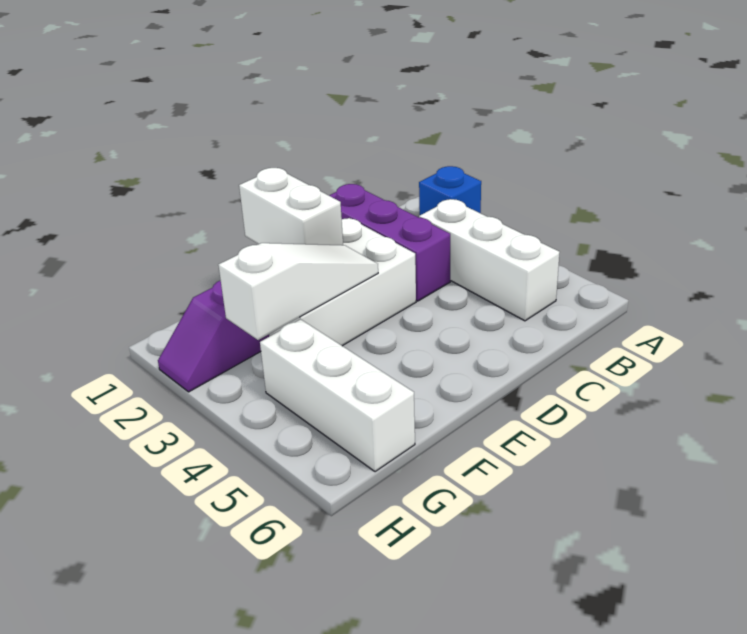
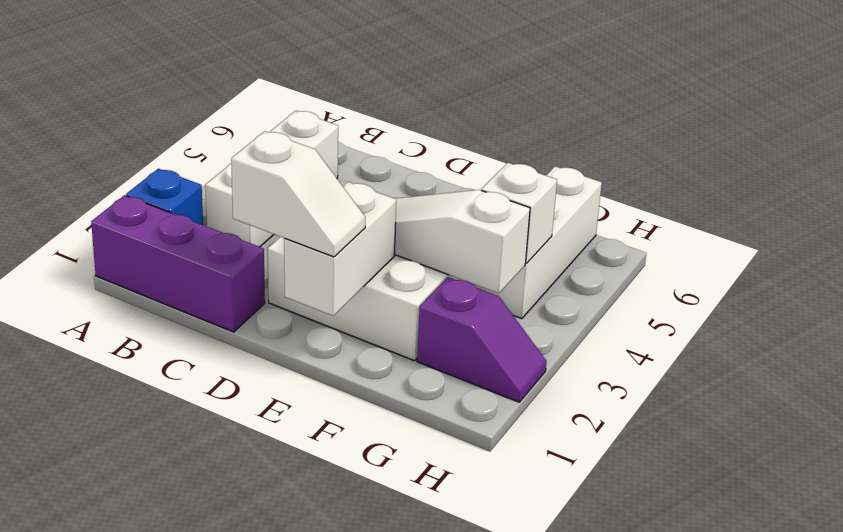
purple 1x3 brick [329,184,450,301] -> purple 1x3 brick turned to [91,195,265,332]
none -> white 1x2 slope [231,131,365,257]
none -> white 1x1 brick [481,163,557,263]

